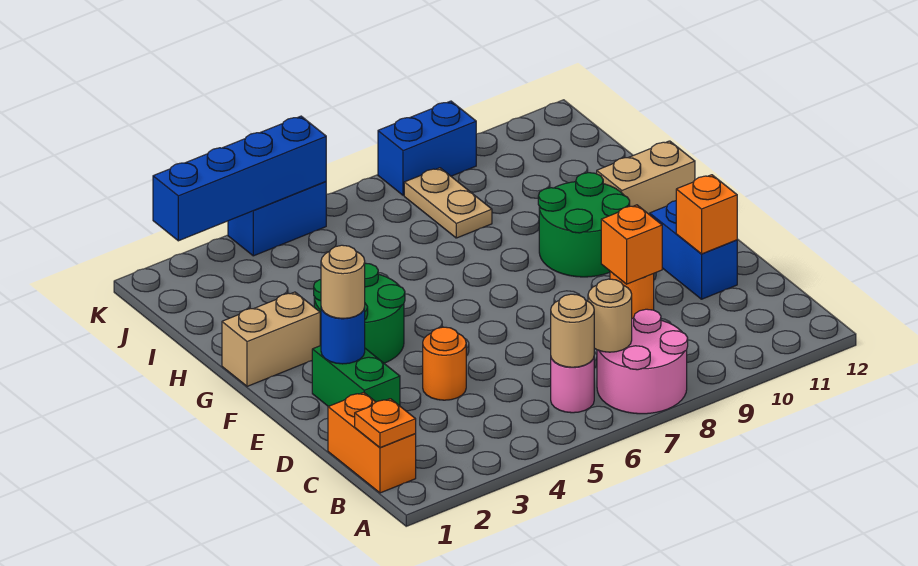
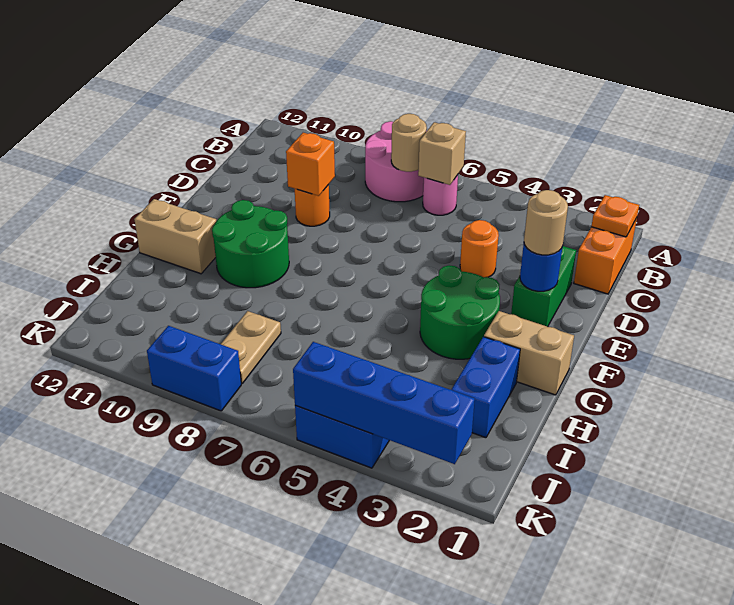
tan 1x1 round brick [551,294,594,367] -> tan 1x1 brick [418,122,466,185]
blue 1x2 brick [650,201,737,299] -> blue 1x2 brick moved to [451,337,520,438]
orange 1x1 brick [676,175,737,254] -> none

